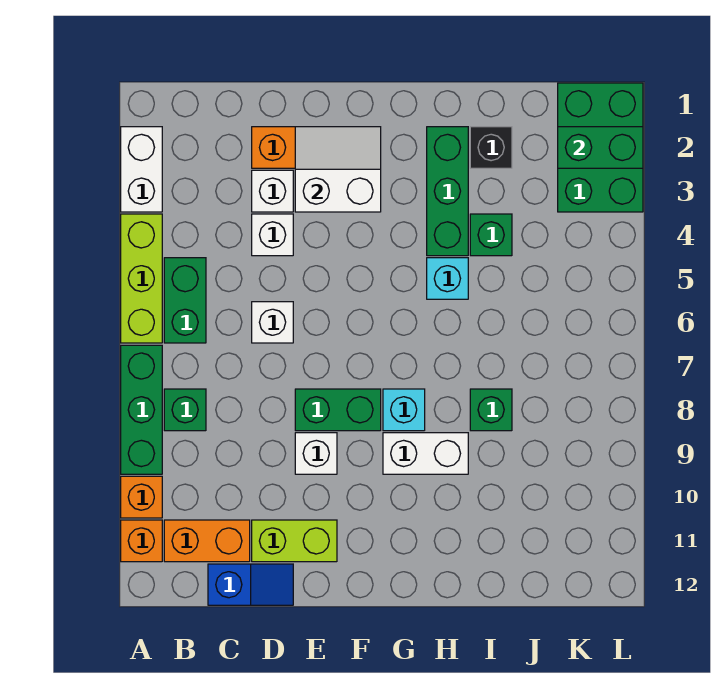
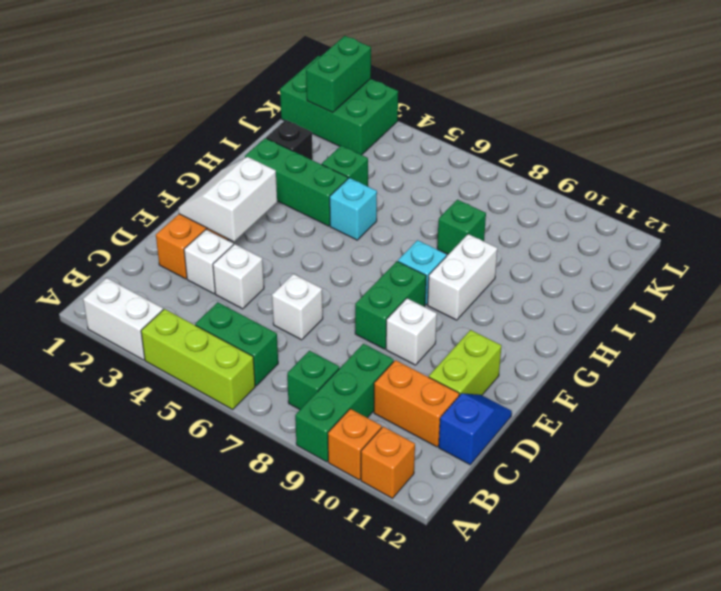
green 1x3 brick [121,345,162,474] -> green 1x3 brick turned to [295,344,394,462]
orange 1x2 brick [164,520,250,562] -> orange 1x2 brick turned to [374,360,459,447]

